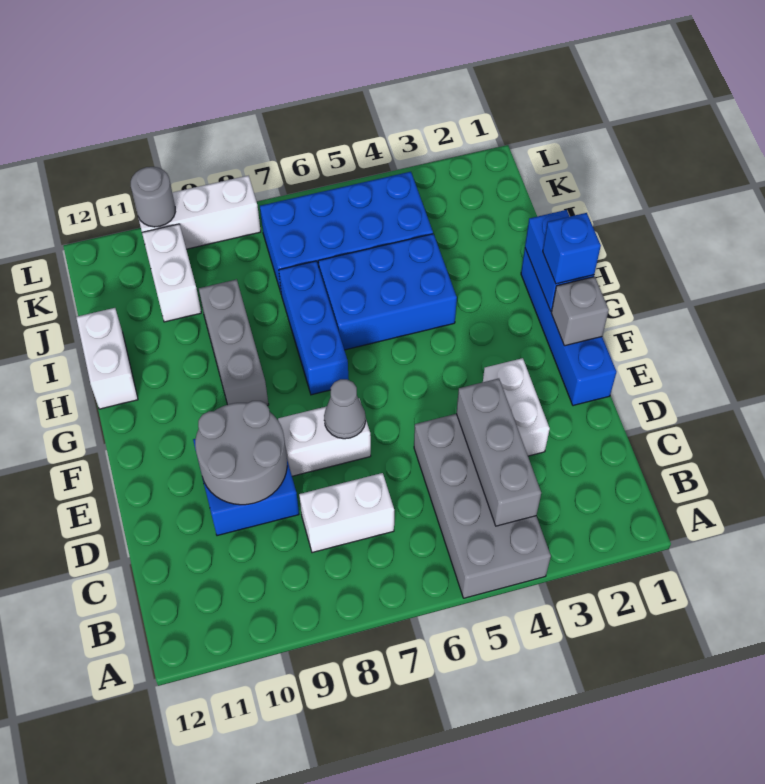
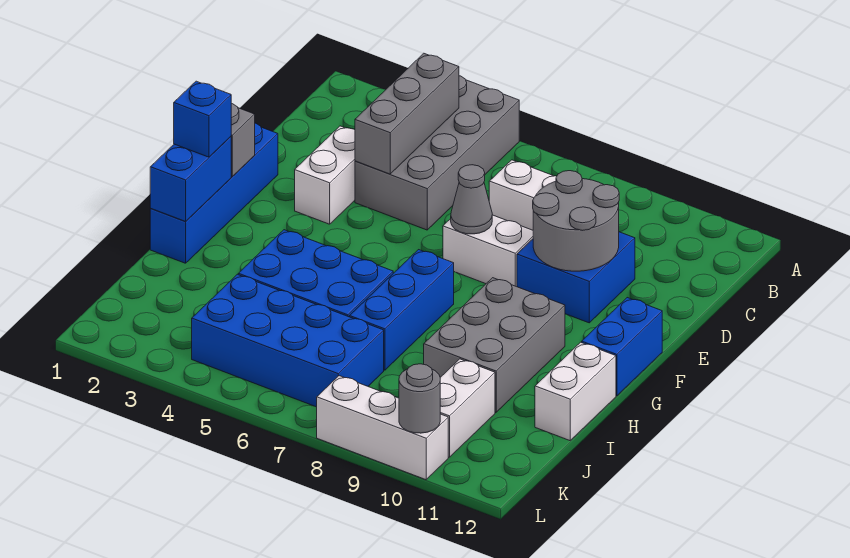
none -> blue 1x2 brick [582,298,662,396]
grey 1x3 brick [199,279,269,406] -> grey 2x3 brick [424,278,565,412]

